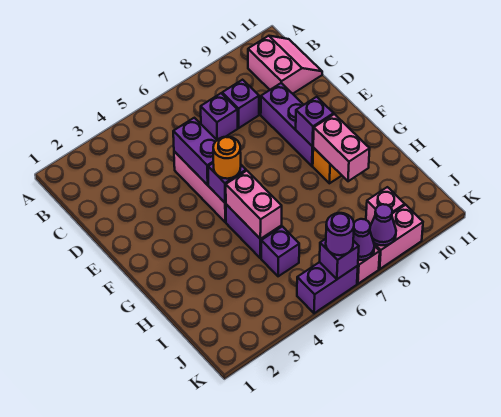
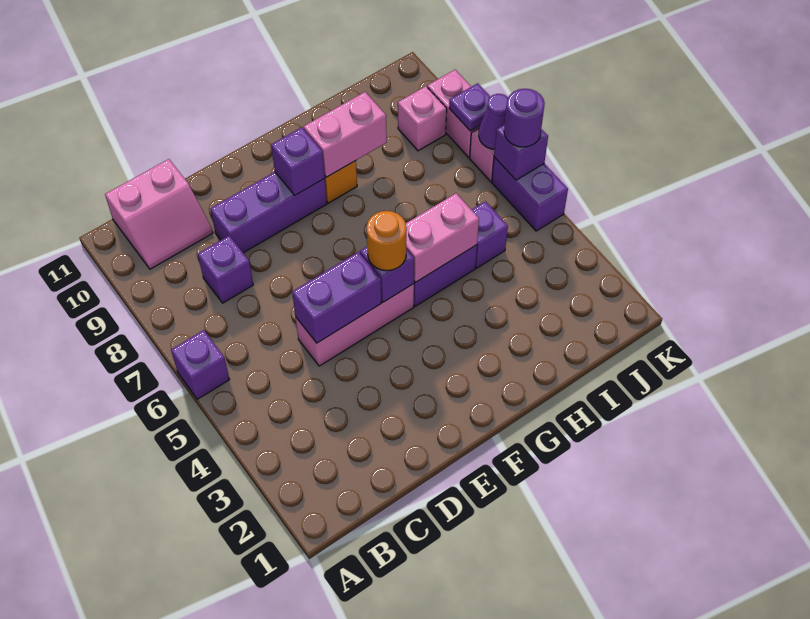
pink 2x2 slope [248,36,322,94] -> pink 2x2 slope turned to [105,159,213,269]
purple 1x1 brick [201,93,238,140] -> purple 1x1 brick moved to [171,330,230,399]
purple 1x1 cone [370,204,396,245] -> purple 1x1 plate [449,83,490,131]

